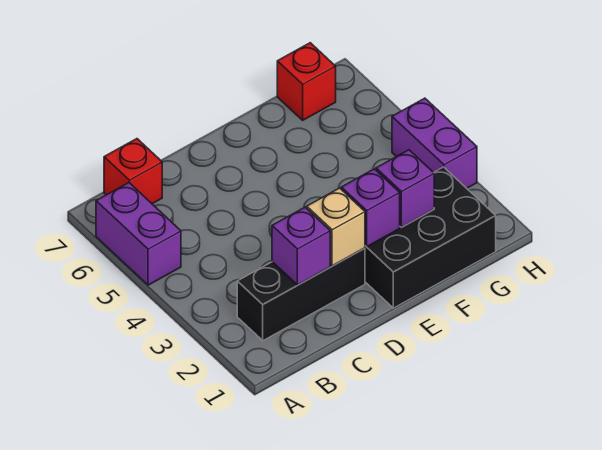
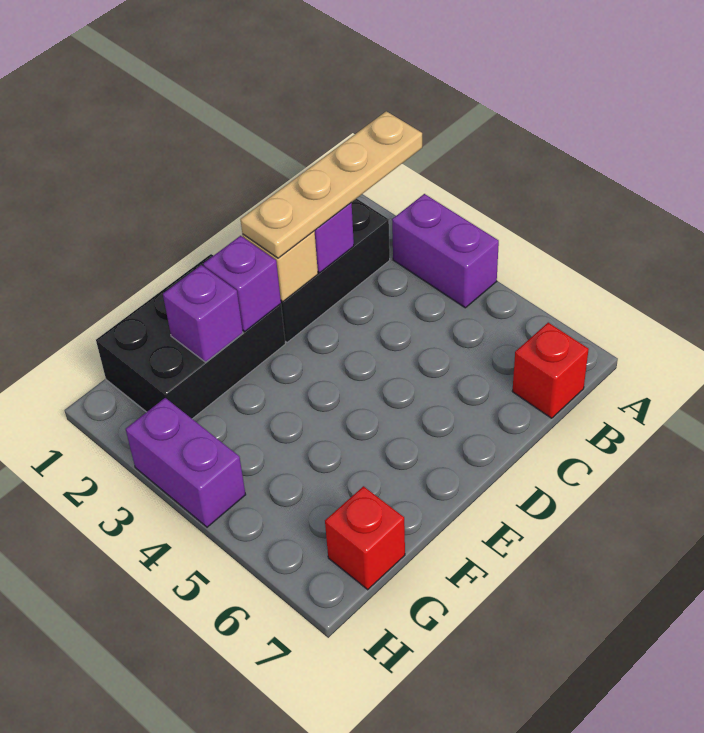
none -> tan 1x4 plate [240,111,422,258]
purple 1x2 brick [96,183,181,285] -> purple 1x2 brick moved to [392,194,499,308]

